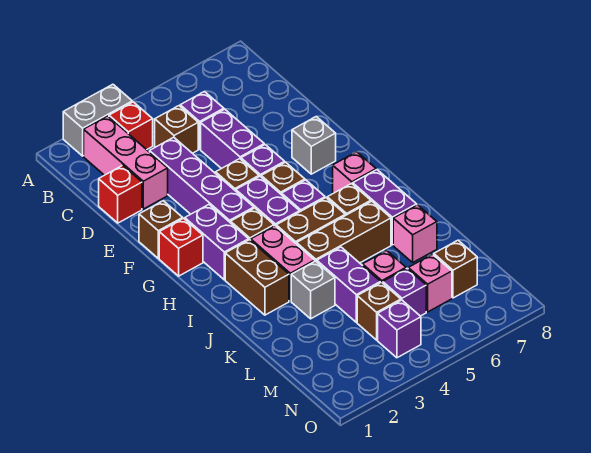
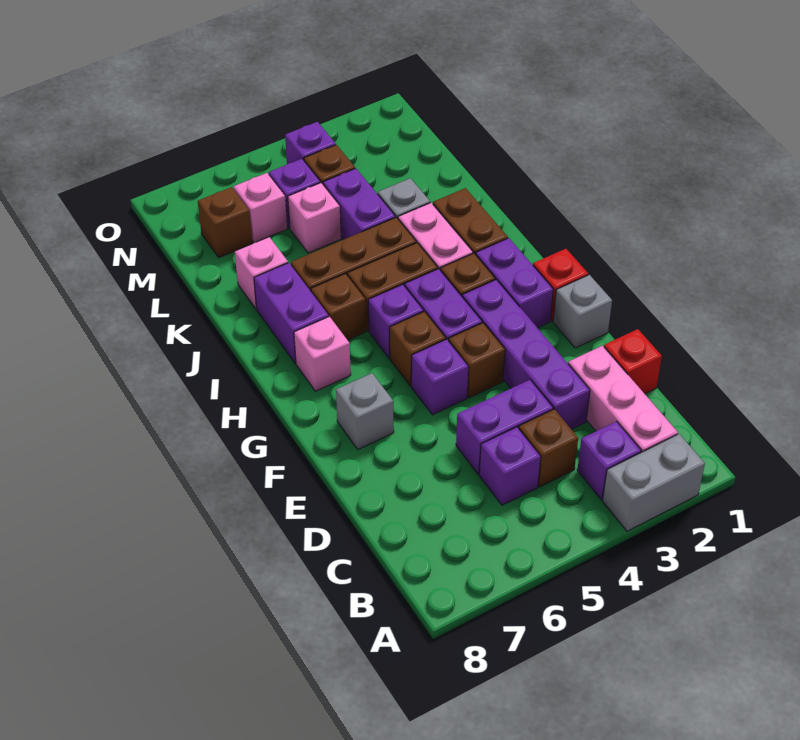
red 1x1 brick [109,102,153,150] -> purple 1x1 brick [577,422,641,500]
purple 1x2 brick [201,109,264,169] -> purple 1x2 brick turned to [456,380,553,474]
brown 1x1 brick [139,201,183,258] -> grey 1x1 brick [553,275,612,348]

